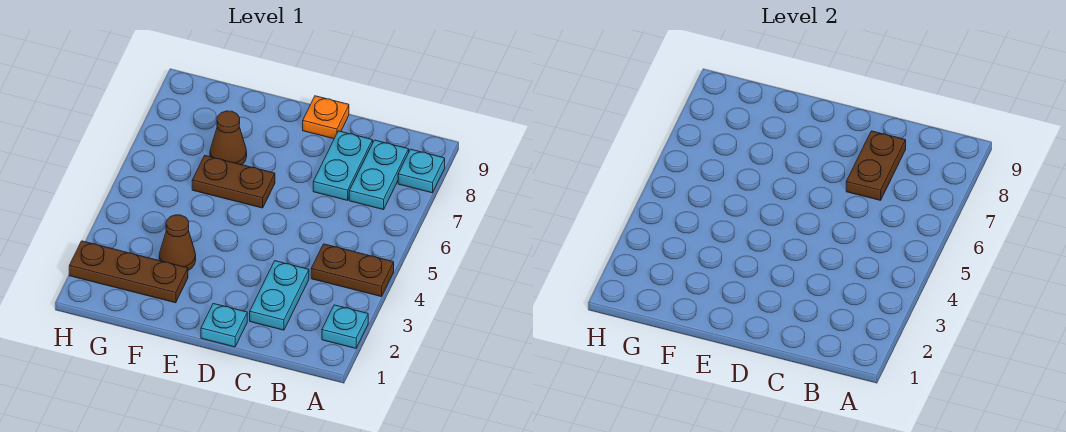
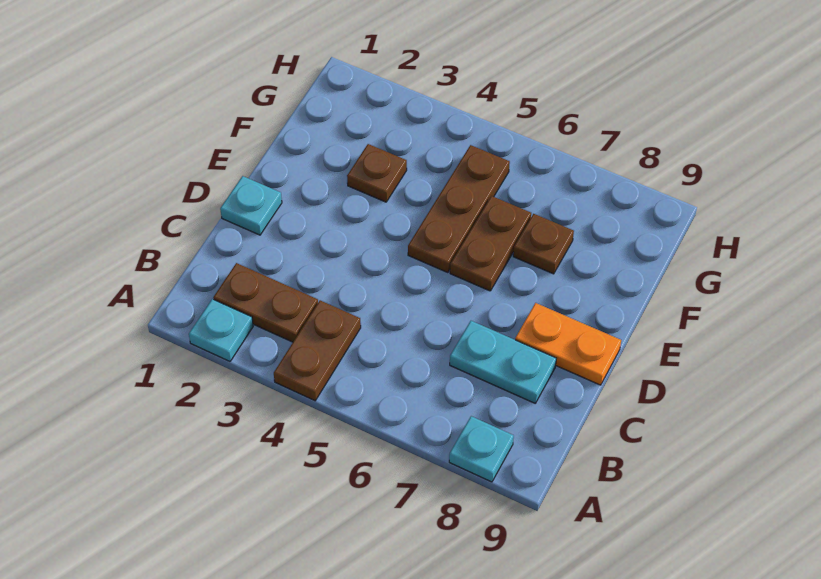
cyan 1x2 plate [349,140,409,210] -> none
cyan 1x2 plate [250,261,309,330] -> none
brown 1x2 plate [846,131,906,200] -> brown 1x2 plate moved to [213,263,318,342]
orange 1x1 plate [303,96,349,139] -> orange 1x2 plate [515,303,621,385]
brown 1x3 plate [69,241,188,303] -> brown 1x3 plate moved to [408,145,510,273]
brown 1x1 cone [159,215,196,271] -> brown 1x1 plate [347,144,407,202]
brown 1x1 cone [210,111,247,165] -> brown 1x1 plate [513,214,574,274]

